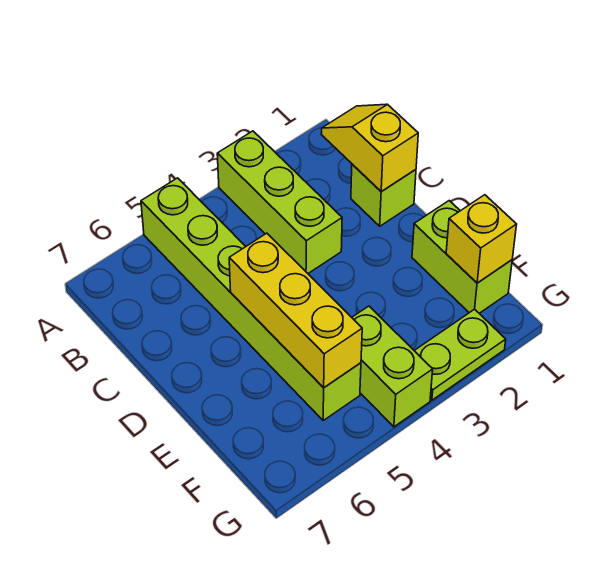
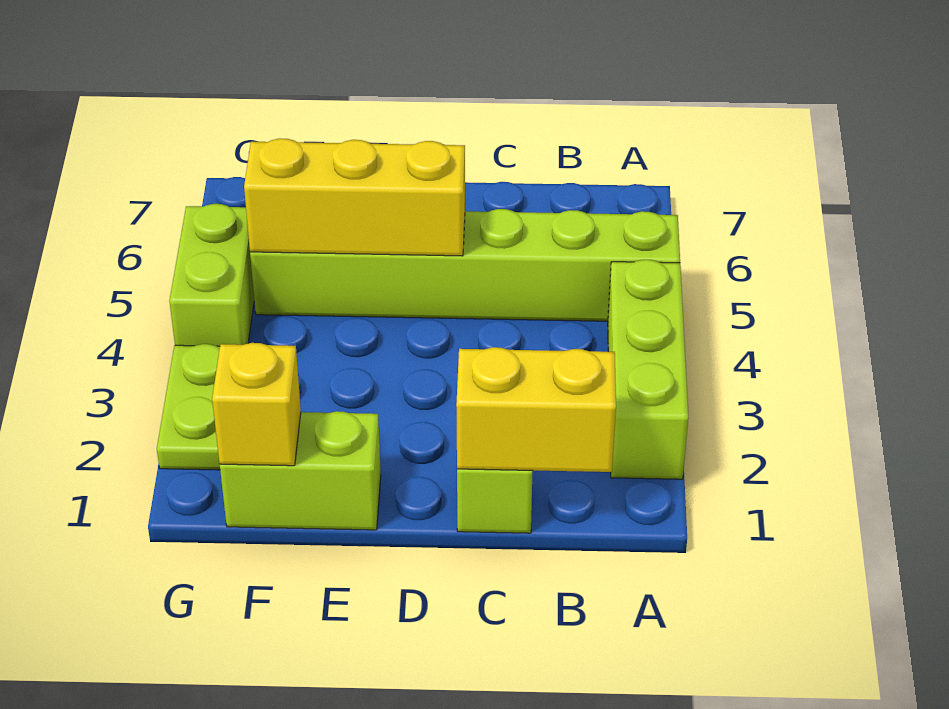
lime 1x3 brick [217,131,342,273] -> lime 1x3 brick turned to [608,260,688,479]
yellow 1x2 slope [321,104,418,192] -> yellow 1x2 brick [456,347,616,472]
lime 1x2 brick [352,306,433,427] -> lime 1x2 brick turned to [169,204,254,346]

